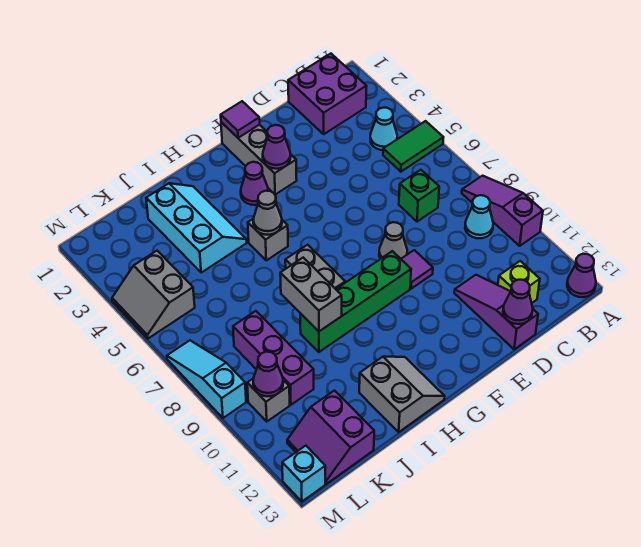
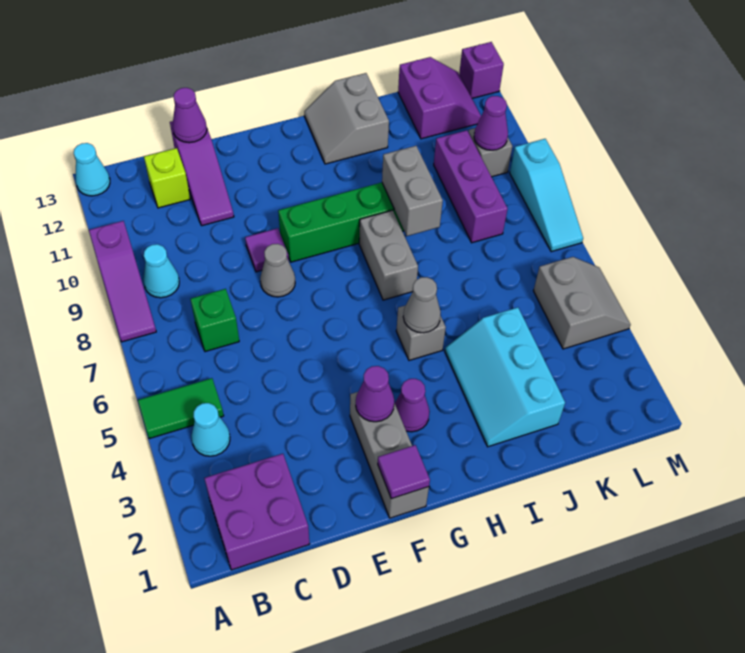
purple 1x1 cone [567,254,596,297] -> cyan 1x1 cone [74,143,110,196]
cyan 1x1 brick [282,446,325,501] -> purple 1x1 brick [459,42,504,98]

